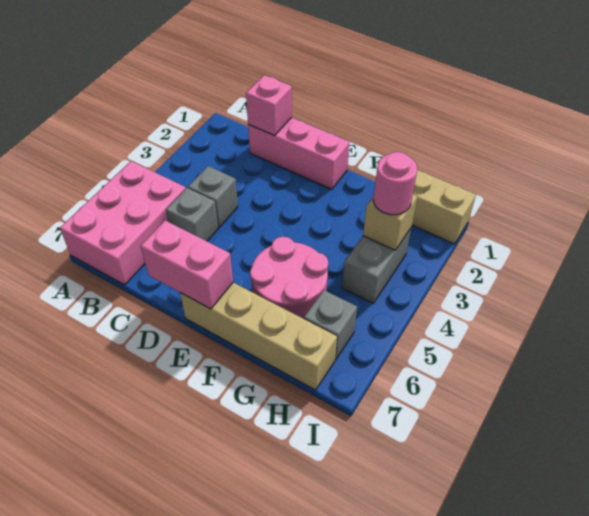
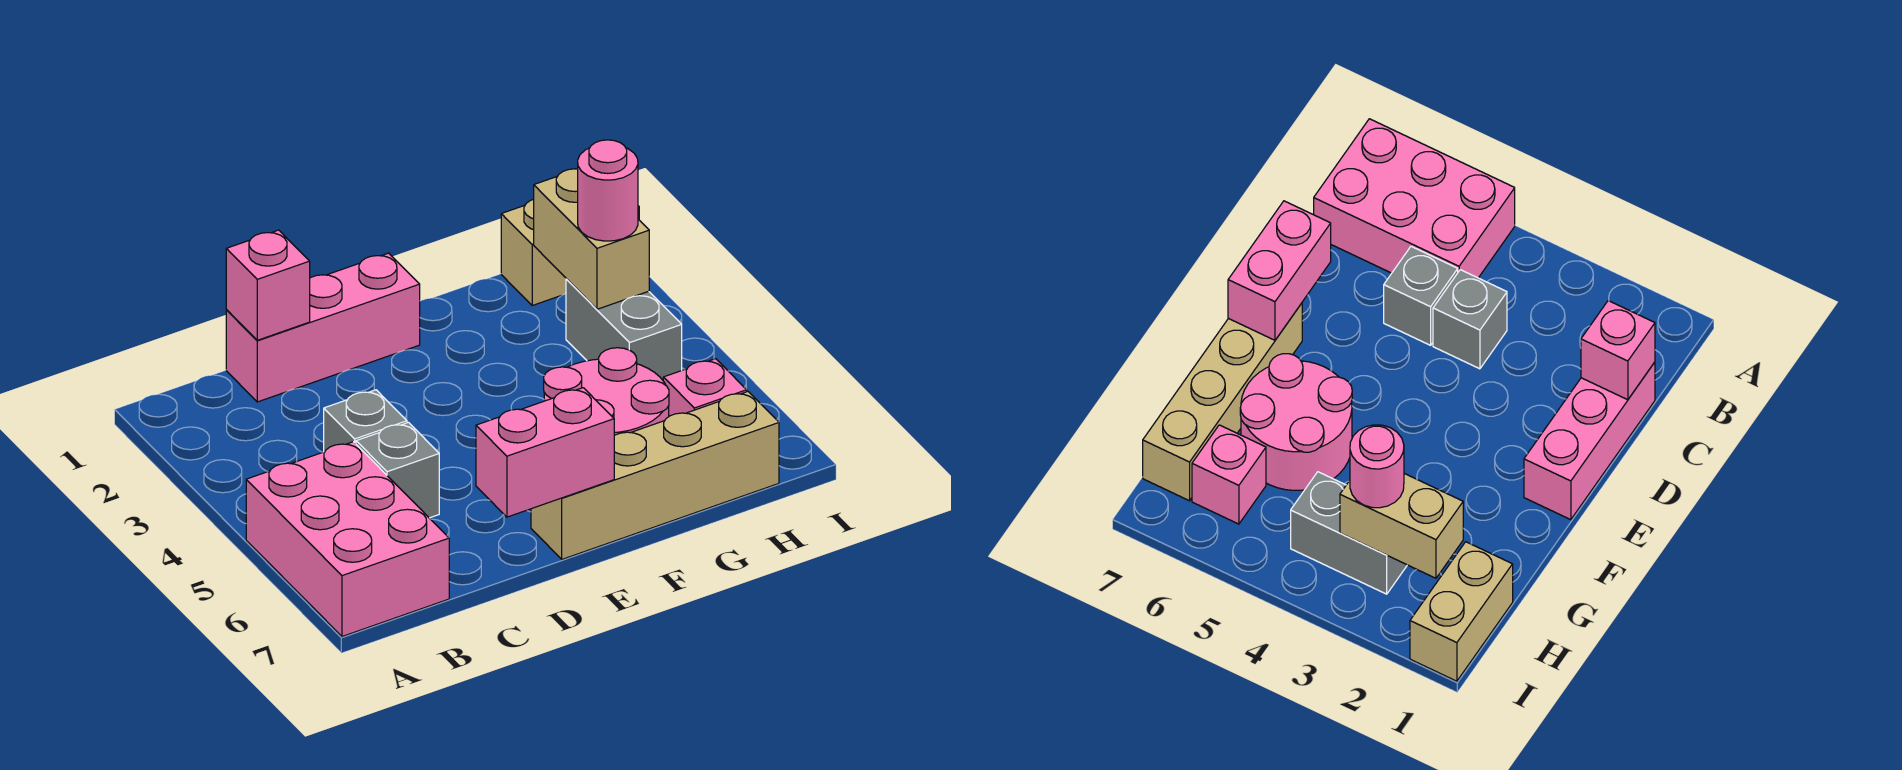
tan 1x1 brick [363,195,417,250] -> tan 1x2 brick [534,169,649,309]
grey 1x1 brick [304,290,357,360] -> pink 1x1 brick [663,359,747,416]

